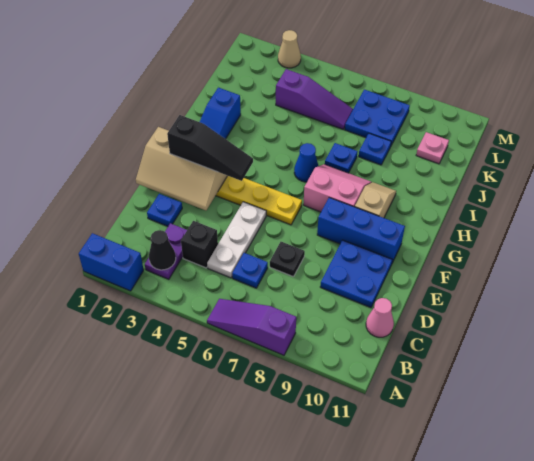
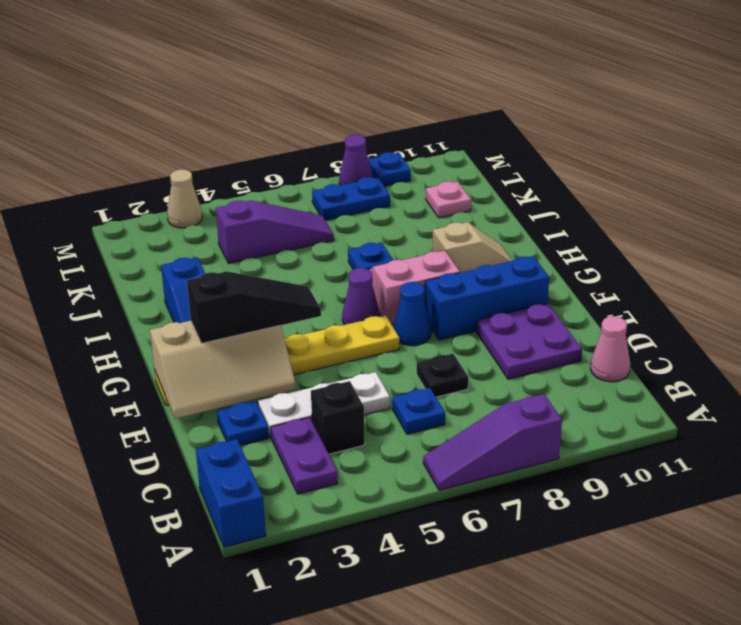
blue 1x2 brick [79,233,144,291] -> blue 1x2 brick turned to [196,439,266,547]
black 1x1 cone [149,230,176,270] -> none
white 1x3 plate [207,202,266,278] -> white 1x3 plate turned to [258,372,390,437]
blue 2x2 plate [320,240,392,308] -> purple 2x2 plate [477,304,582,379]
none -> purple 1x1 cone [342,268,380,325]
tan 1x2 slope [355,182,396,218] -> tan 1x2 slope turned to [433,222,512,273]
blue 1x1 cone [294,143,318,182] -> blue 1x1 cone moved to [393,282,431,346]
blue 1x1 plate [359,133,391,165] -> blue 1x1 plate moved to [368,152,411,186]
blue 2x2 plate [345,90,410,145] -> blue 1x2 plate [312,177,390,220]
none -> purple 1x1 cone [339,135,373,185]

